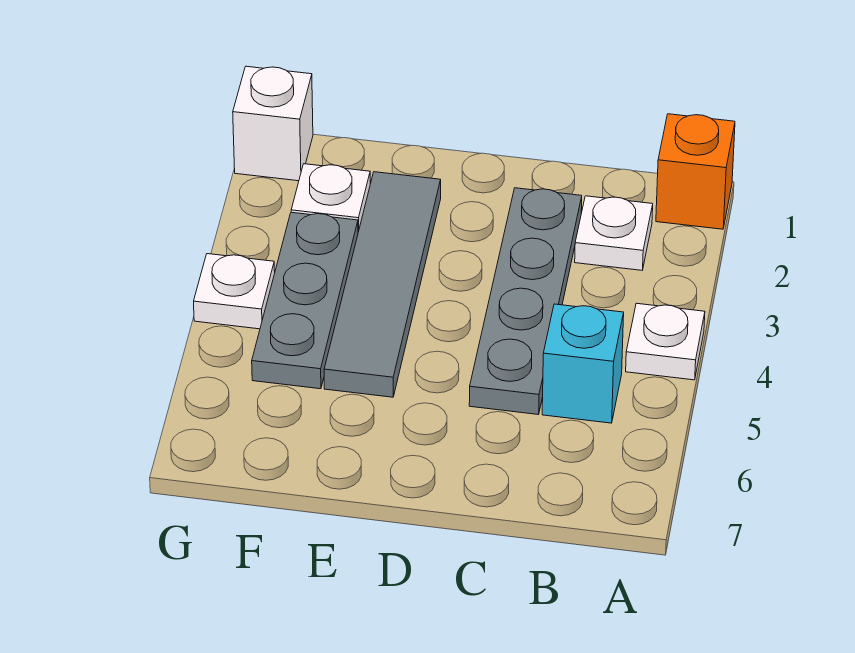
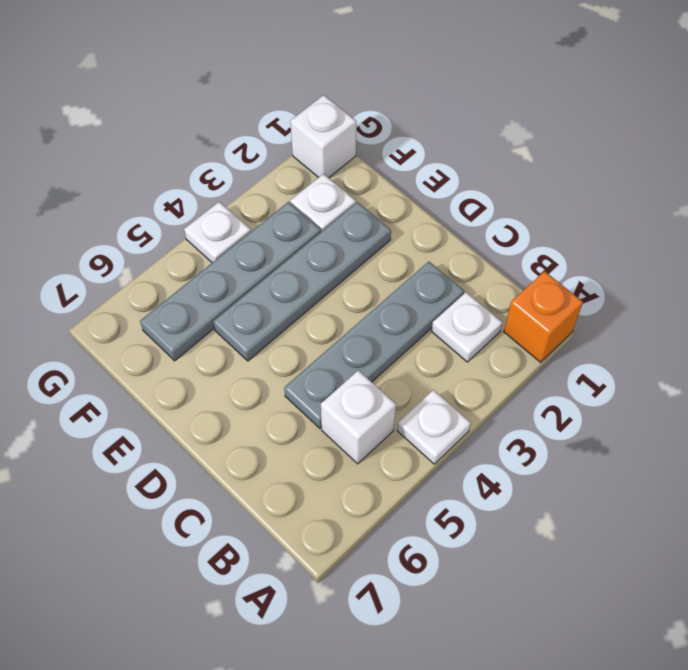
cyan 1x1 brick [542,304,624,423] -> white 1x1 brick [321,370,396,464]
grey 1x4 tile [324,172,441,397] -> grey 1x4 plate [213,202,391,361]
grey 1x3 plate [252,212,358,389] -> grey 1x4 plate [140,202,321,361]

